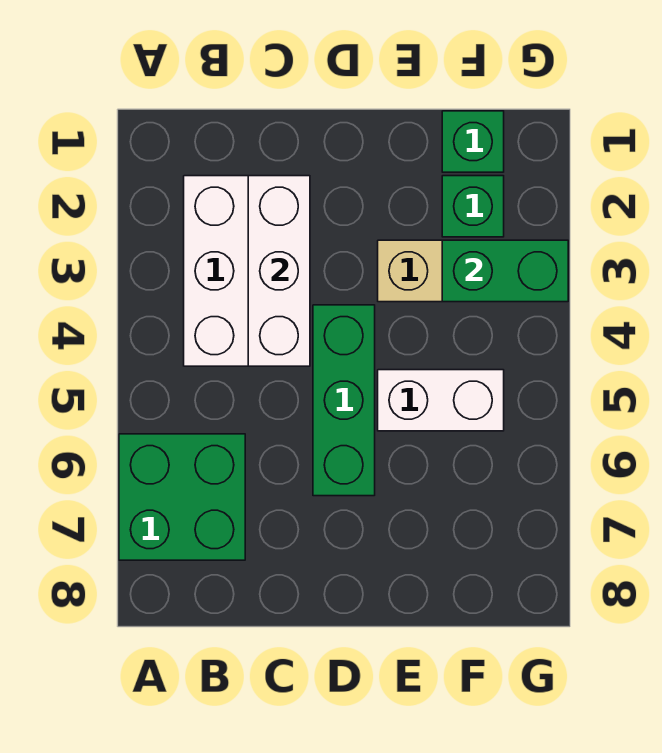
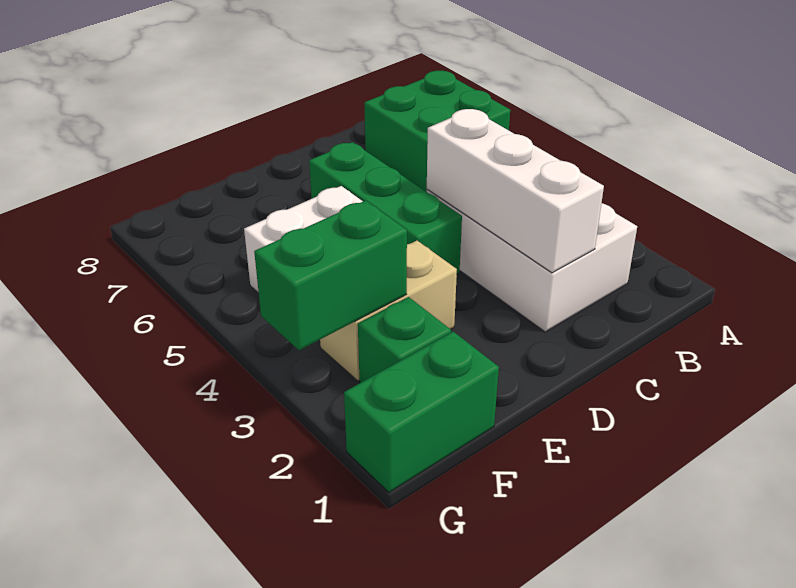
green 1x1 brick [442,111,504,172] -> green 1x2 brick [344,332,499,492]

